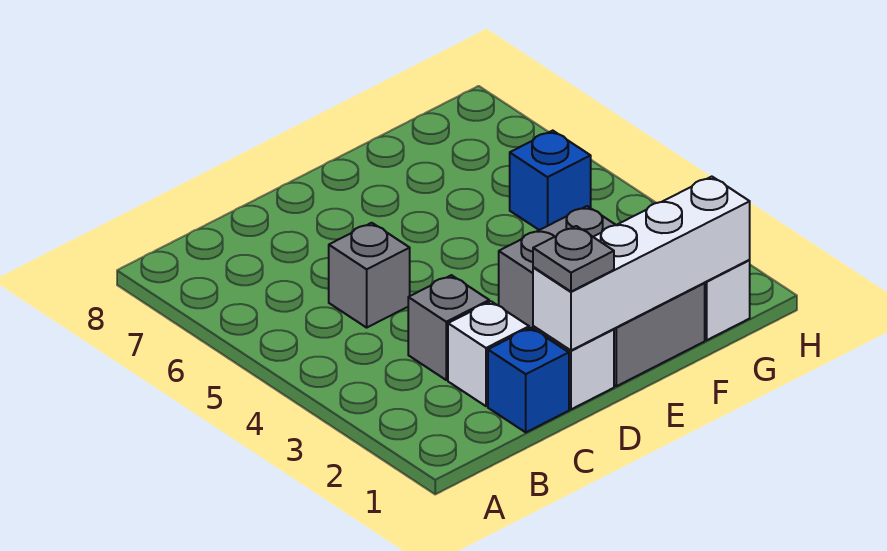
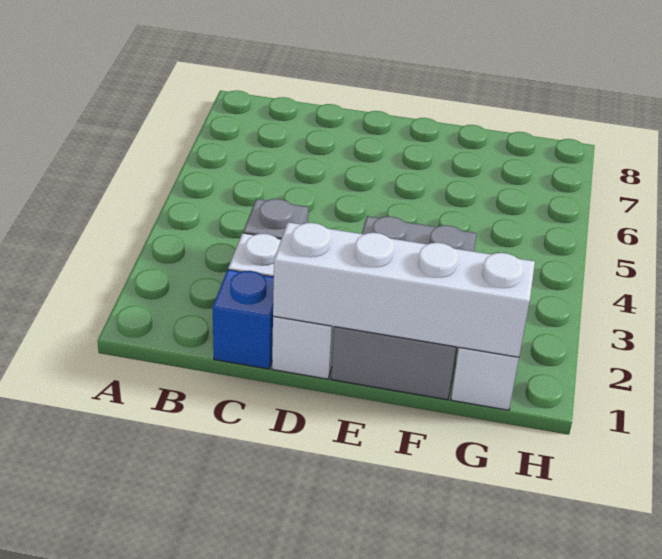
grey 1x1 brick [329,223,410,328] -> none
grey 1x1 plate [533,226,614,292] -> none
blue 1x1 brick [510,131,591,230] -> none

